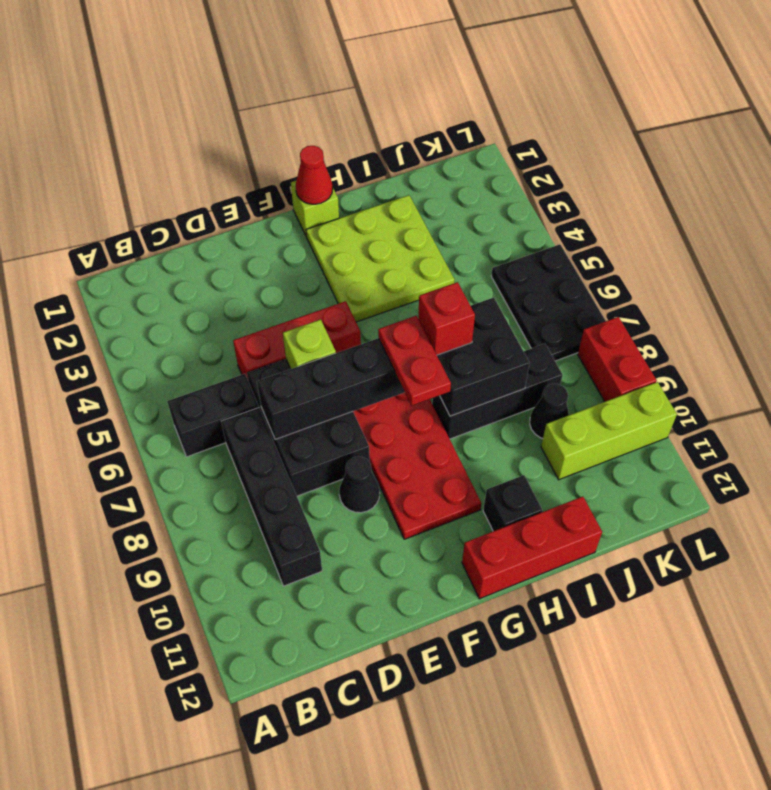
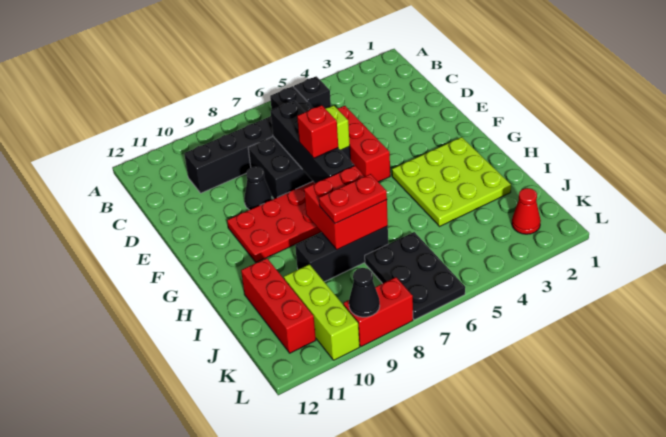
lime 1x1 brick [291,181,339,237] -> none
red 1x1 cone [296,146,333,204] -> red 1x1 cone moved to [512,188,541,234]
red 1x2 plate [378,316,451,405] -> red 1x2 plate moved to [319,174,387,224]
red 1x3 brick [462,497,602,599] -> red 1x3 brick moved to [241,258,316,353]
black 2x2 brick [437,298,530,416] -> red 2x2 brick [304,166,388,250]
red 1x1 brick [418,282,475,355] -> red 1x1 brick moved to [297,105,338,158]
black 1x3 brick [432,344,563,439] -> black 1x3 brick turned to [295,226,388,282]
black 1x1 brick [483,475,542,531] -> black 1x1 brick moved to [294,76,331,108]
black 1x1 cone [530,384,569,439] -> black 1x1 cone moved to [349,268,380,317]
black 2x3 plate [491,244,606,361] -> black 2x3 plate turned to [365,232,465,320]

